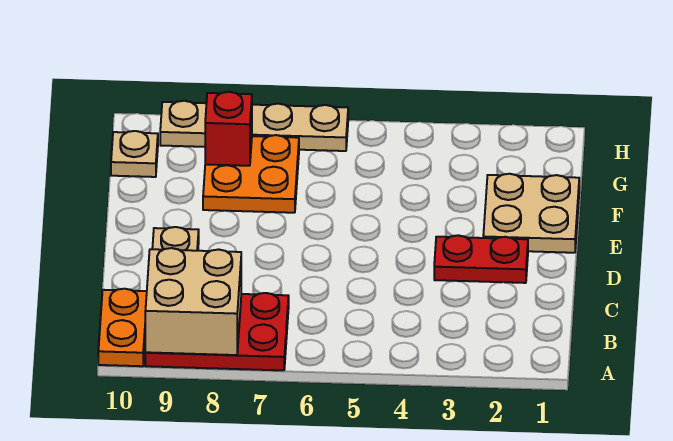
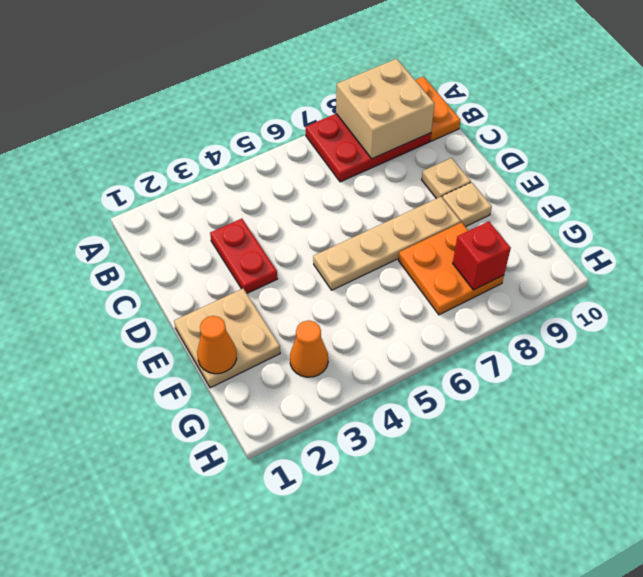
red 1x2 plate [434,235,528,283] -> red 1x2 plate turned to [210,219,277,293]
none -> orange 1x1 cone [197,316,237,374]
none -> orange 1x1 cone [290,320,328,377]
tan 1x1 plate [111,131,158,177] -> tan 1x1 plate moved to [442,182,492,227]
tan 1x4 plate [160,101,348,151] -> tan 1x4 plate moved to [313,197,461,290]

